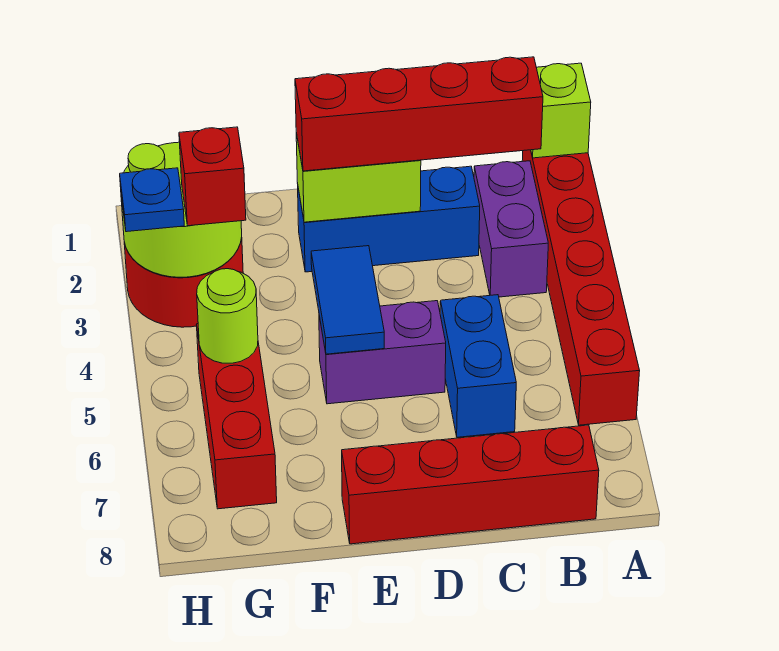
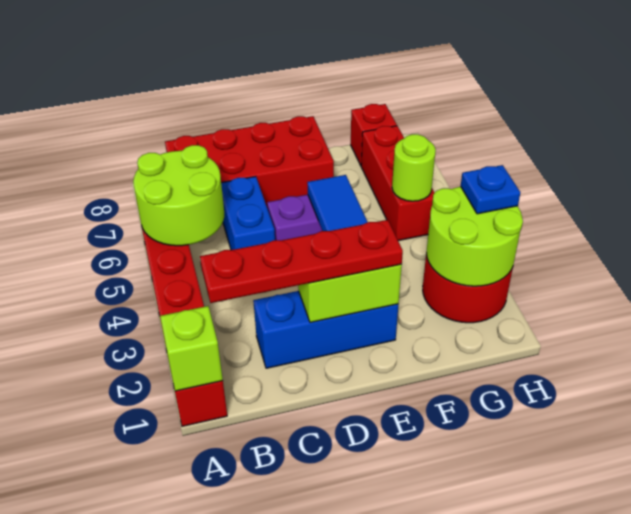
none -> lime 2x2 round brick [133,145,224,246]
purple 1x2 brick [474,161,548,297] -> none
red 1x4 brick [295,57,543,171] -> red 1x4 plate [200,220,403,303]
red 1x4 brick [342,425,599,544] -> red 2x4 brick [165,116,334,209]
red 1x1 brick [179,127,246,226] -> red 1x1 brick moved to [351,104,397,166]

